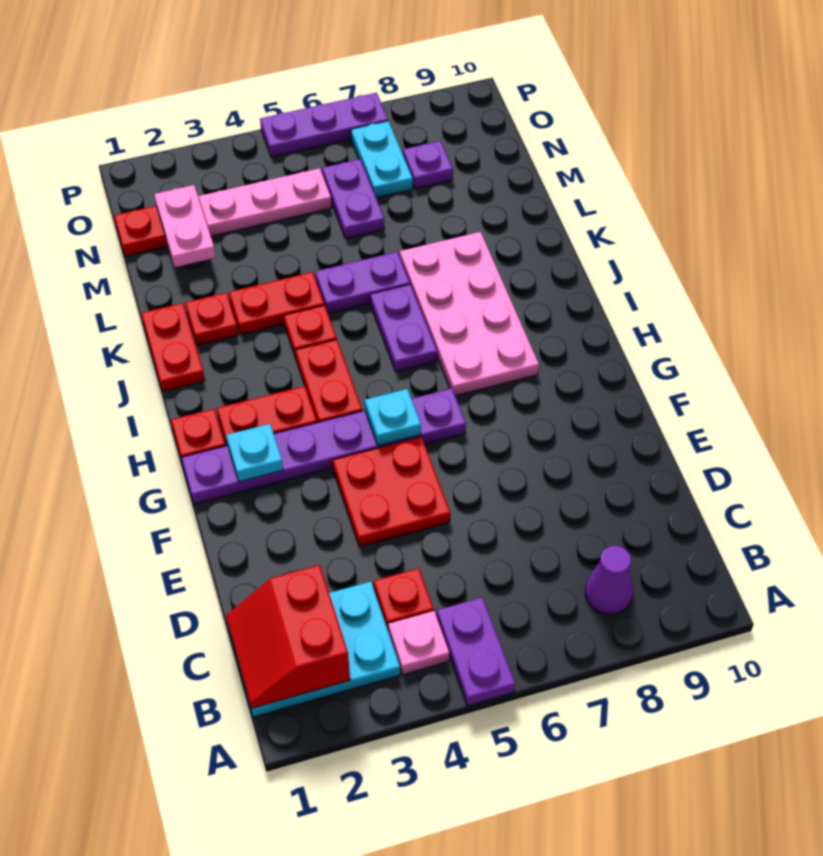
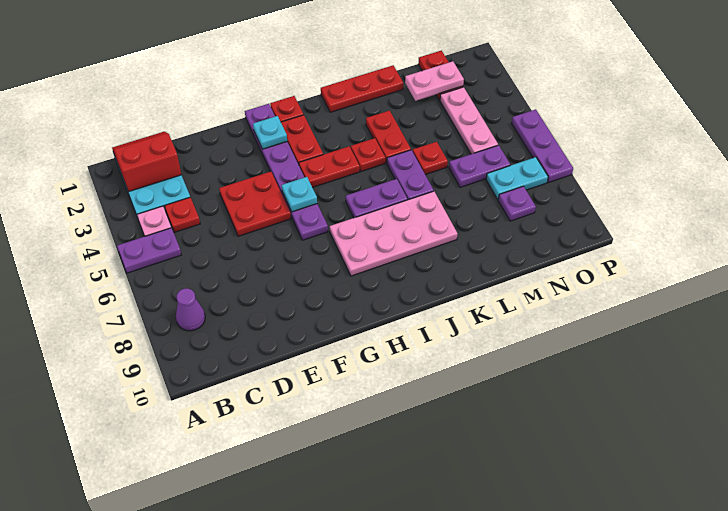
red 1x2 plate [141,303,205,391] -> red 1x3 plate [321,66,403,112]
red 1x1 plate [185,293,238,345] -> red 1x1 plate moved to [413,142,448,175]

